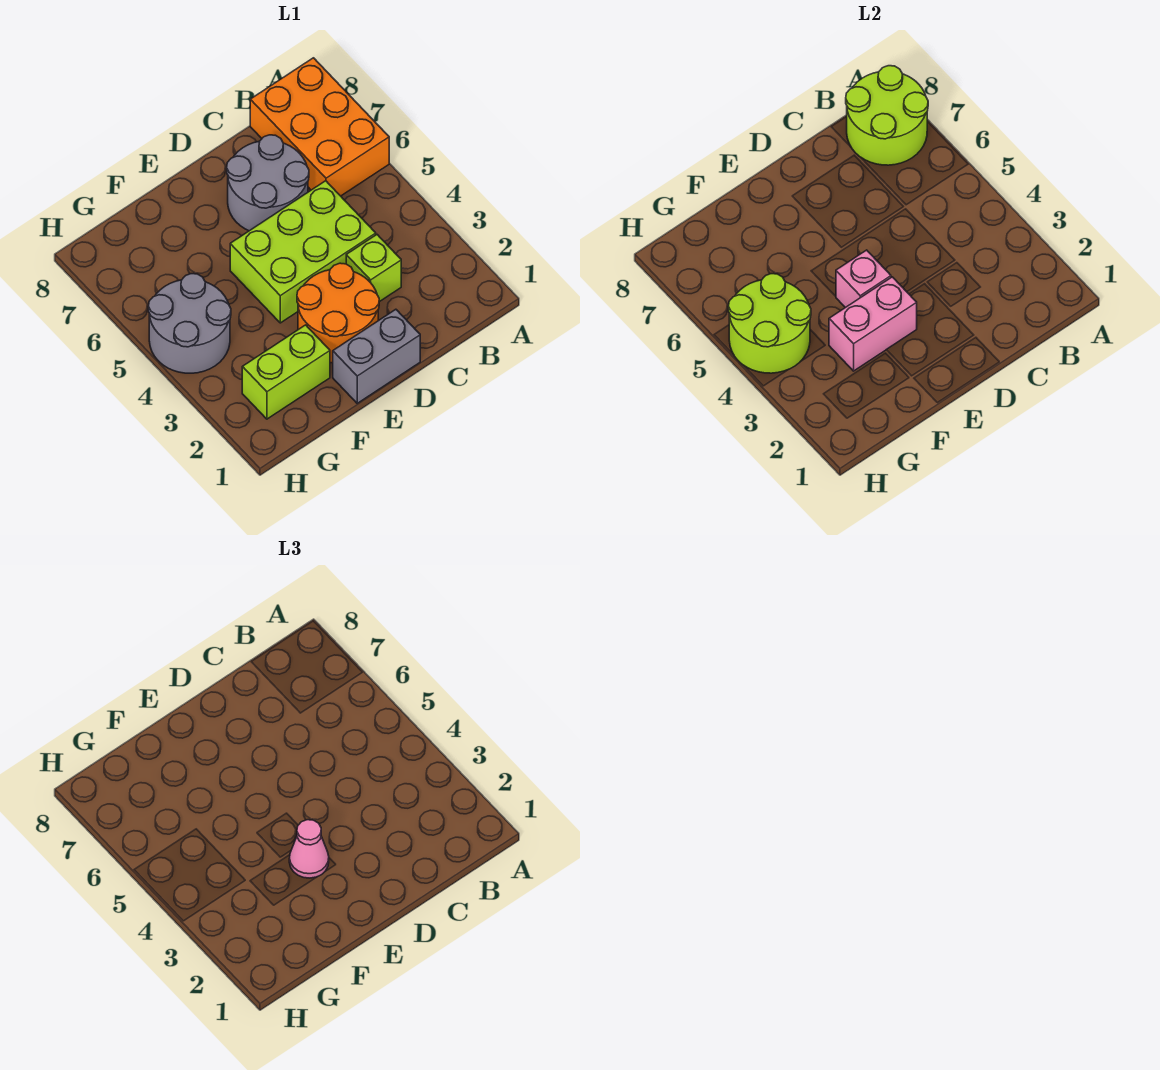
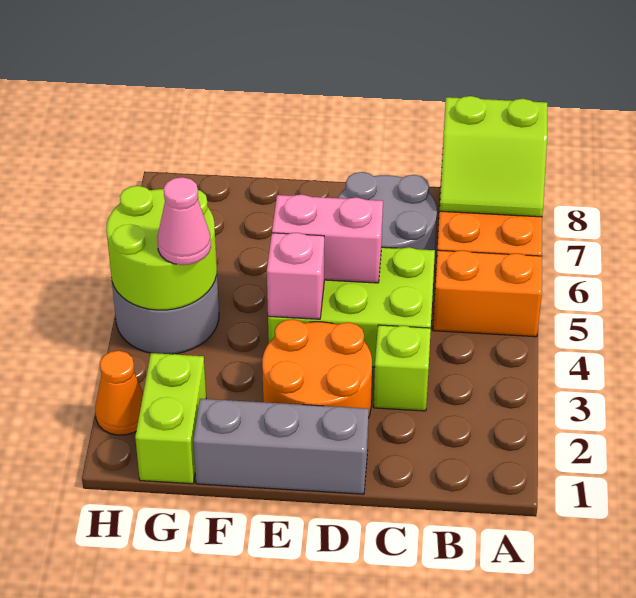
none -> orange 1x2 brick [433,250,542,337]
lime 2x2 round brick [846,66,928,165] -> lime 2x2 slope [440,96,547,217]
grey 1x2 brick [333,309,420,403] -> grey 1x3 brick [193,399,369,494]
pink 1x2 brick [829,277,917,371] -> pink 1x2 brick moved to [272,194,383,283]
pink 1x1 cone [289,820,329,878] -> pink 1x1 cone moved to [157,177,211,265]
lime 1x2 brick [242,325,330,419] -> lime 1x2 brick turned to [135,353,206,484]
none -> orange 1x1 cone [95,351,143,435]

